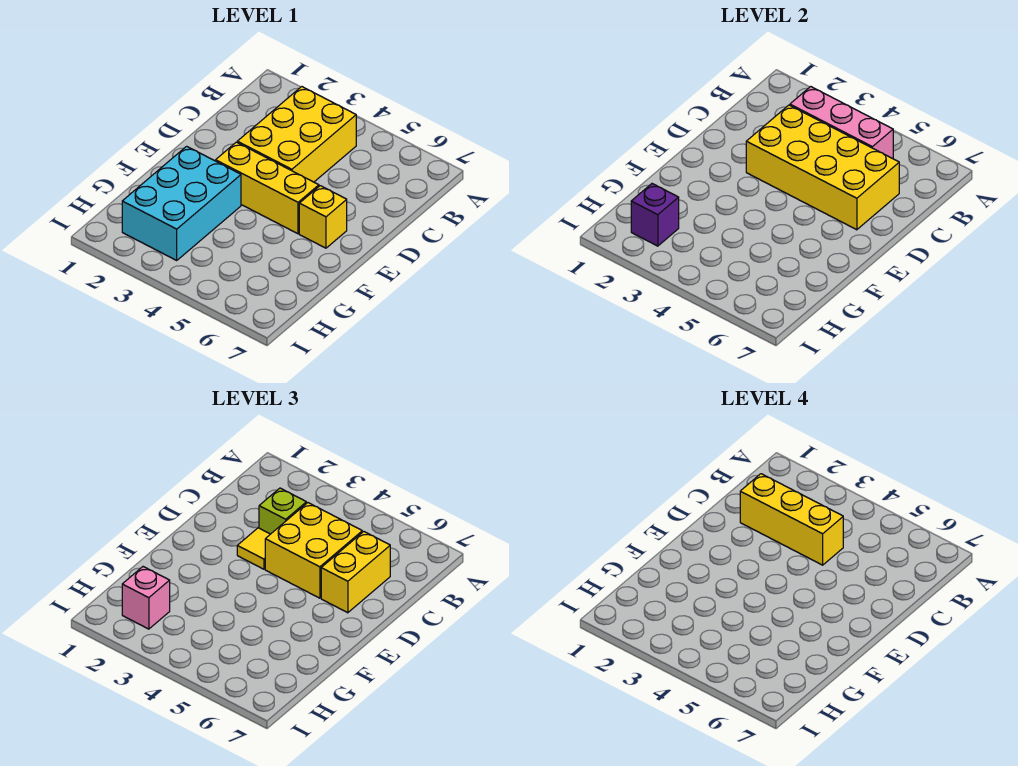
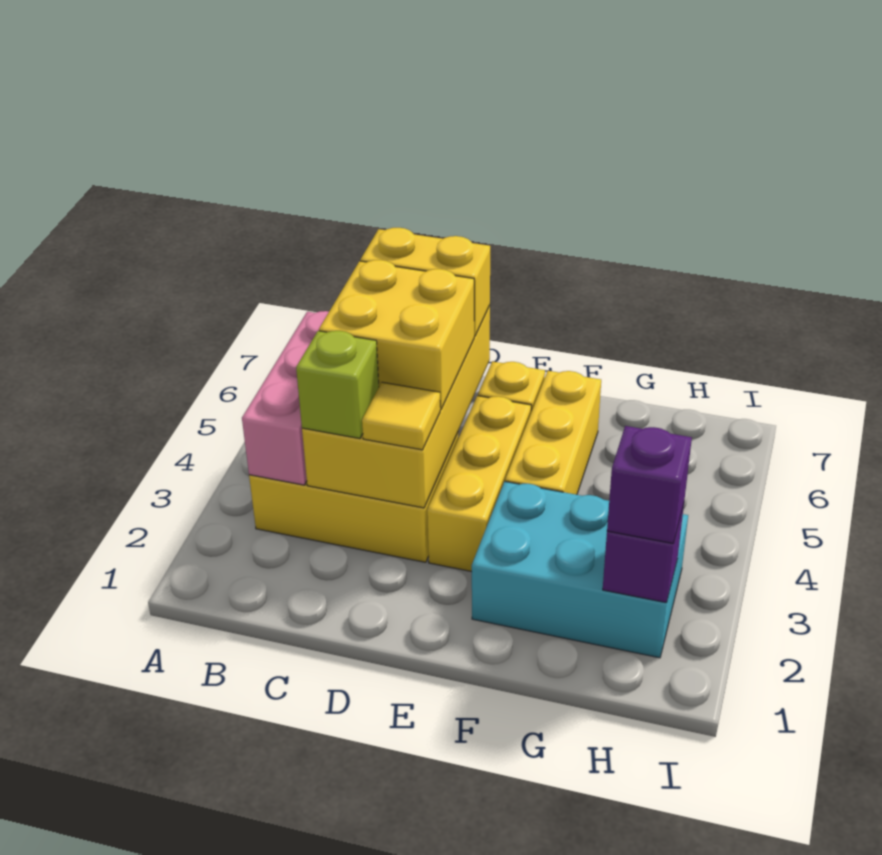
yellow 1x3 brick [740,474,843,565] -> yellow 1x3 brick moved to [505,371,601,495]
pink 1x1 brick [122,567,170,629] -> purple 1x1 brick [607,426,692,543]

